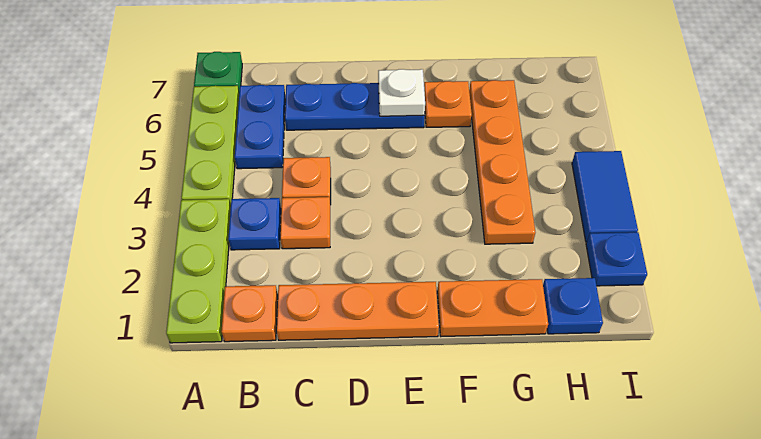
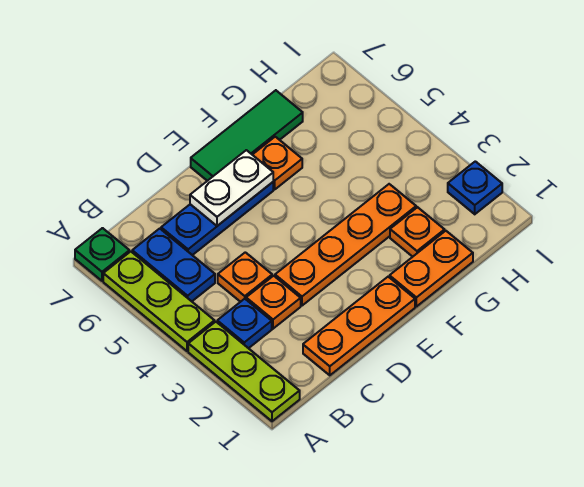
orange 1x1 plate [221,285,278,342] -> orange 1x1 plate moved to [390,207,445,257]
white 1x1 plate [378,69,425,116] -> white 1x2 plate [190,150,273,226]
none -> green 1x3 tile [191,90,303,181]
orange 1x4 plate [469,80,535,244] -> orange 1x4 plate turned to [275,184,416,306]
blue 1x1 plate [543,278,603,334] -> none
blue 1x2 tile [572,151,638,242] -> none

